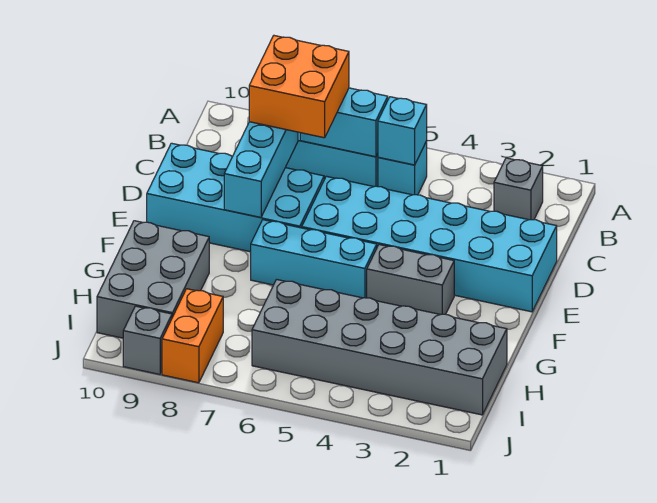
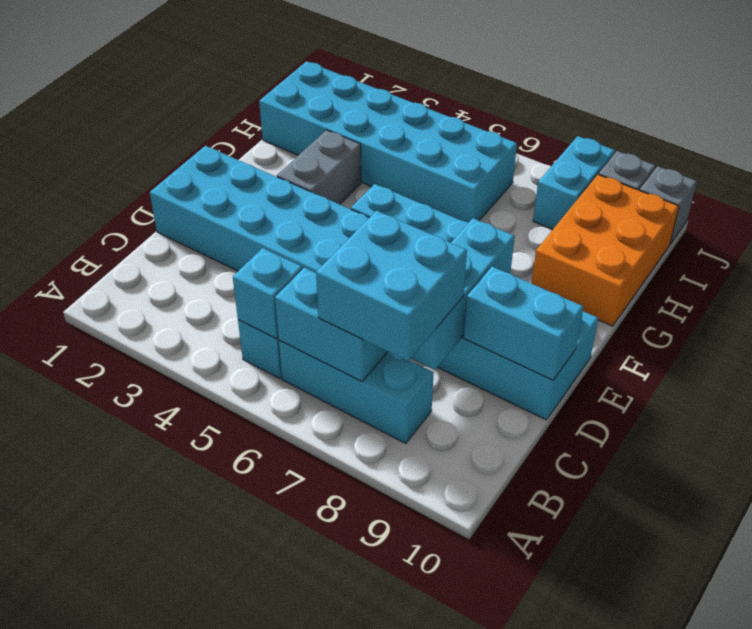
grey 1x1 brick [494,158,543,220] -> grey 1x1 brick moved to [640,166,697,244]
orange 2x2 brick [249,36,349,138] -> cyan 2x2 brick [316,211,467,361]
none -> cyan 1x2 brick [464,267,583,380]
grey 1x2 brick [367,245,454,314] -> grey 1x2 brick turned to [277,130,361,204]
grey 2x3 brick [97,221,209,338] -> orange 2x3 brick [531,175,679,326]
grey 2x6 brick [252,280,507,415] -> cyan 2x6 brick [259,61,517,222]
orange 1x2 brick [162,289,223,383] -> cyan 1x2 brick [533,136,615,230]

